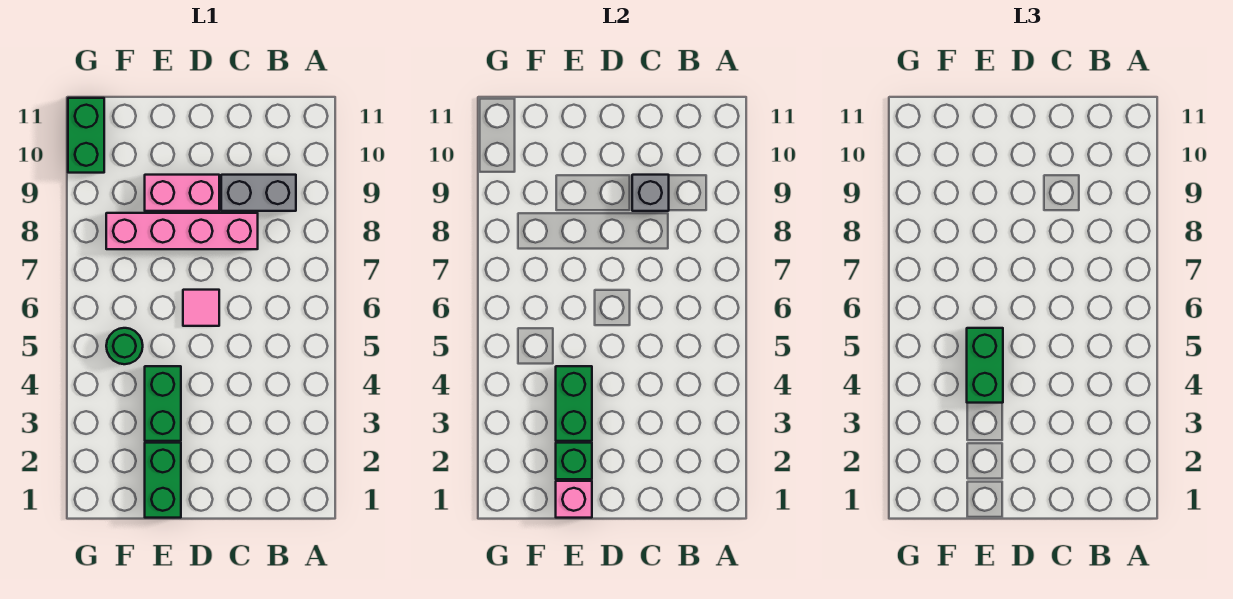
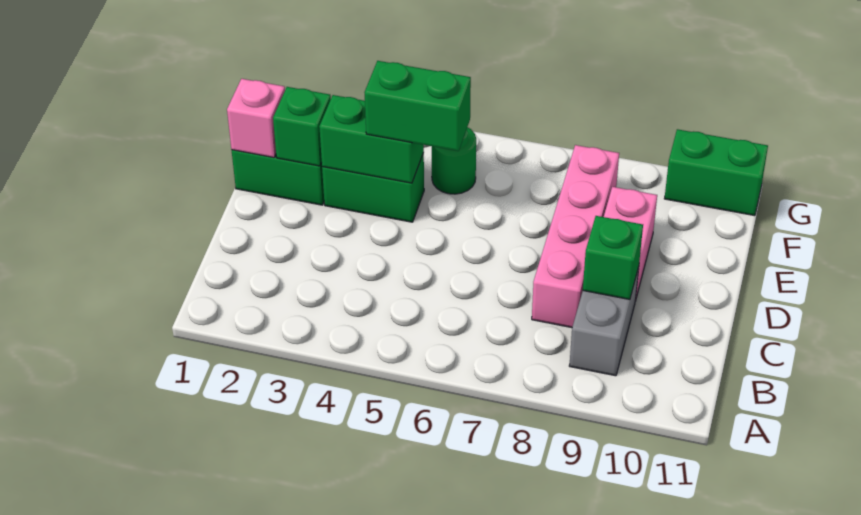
grey 1x1 brick [632,175,669,211] -> green 1x1 brick [583,216,643,299]
pink 1x1 tile [183,290,219,326] -> none

